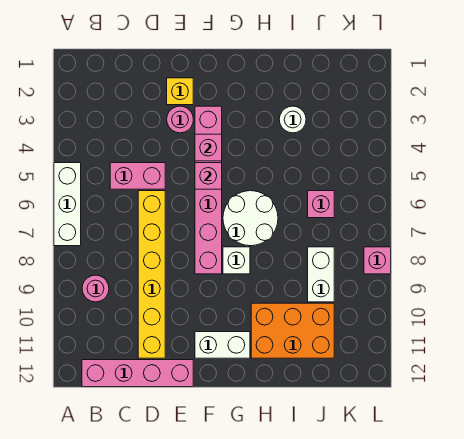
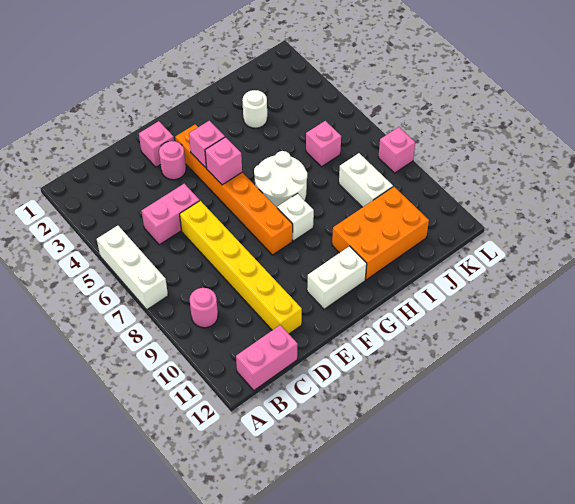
pink 1x4 brick [82,360,193,387] -> pink 1x2 brick [236,325,298,390]
yellow 1x1 brick [167,78,193,105] -> pink 1x1 brick [139,121,174,167]
pink 1x6 brick [195,106,222,274] -> orange 1x6 brick [175,124,293,255]

